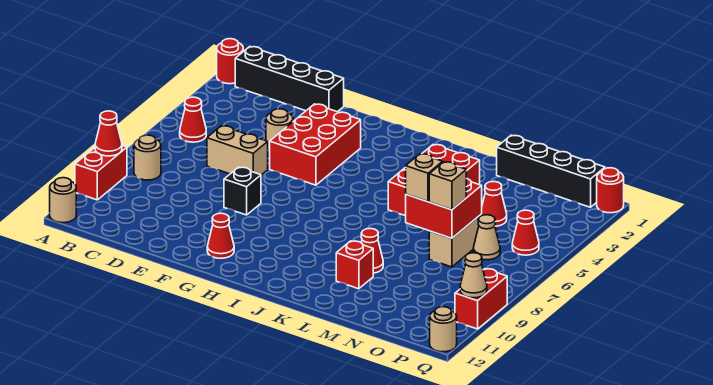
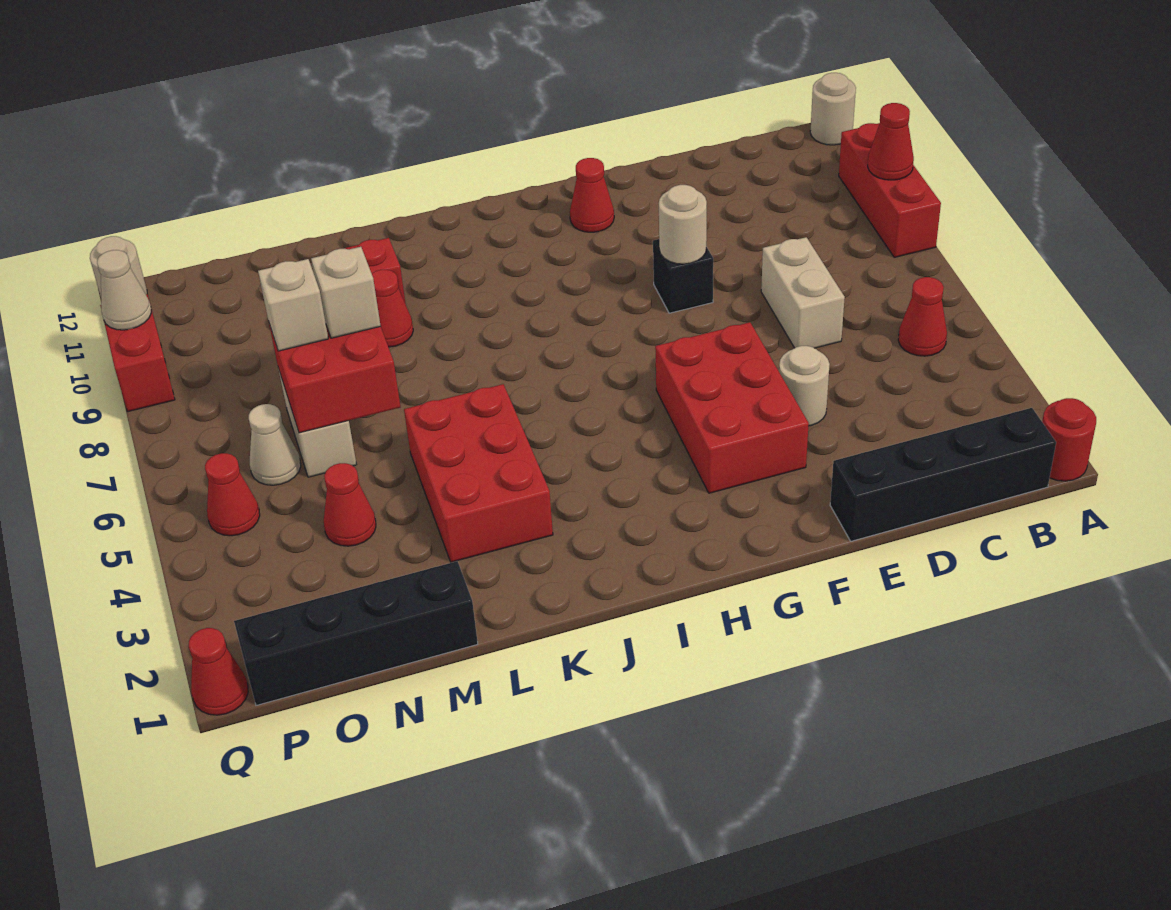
red 1x2 brick [75,145,127,200] -> red 1x3 brick [839,123,941,257]
tan 1x1 round brick [134,135,161,180] -> tan 1x1 round brick moved to [659,185,707,264]
tan 1x2 brick [207,126,268,175] -> tan 1x2 brick turned to [761,237,845,348]
red 1x1 round brick [597,168,624,213] -> red 1x1 cone [189,628,248,715]

